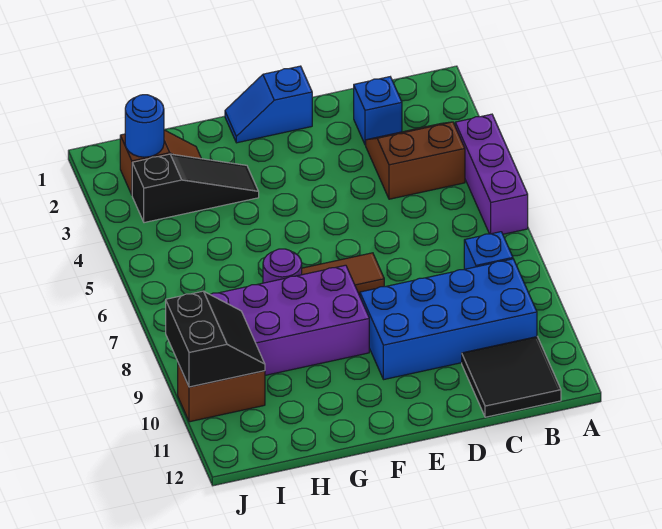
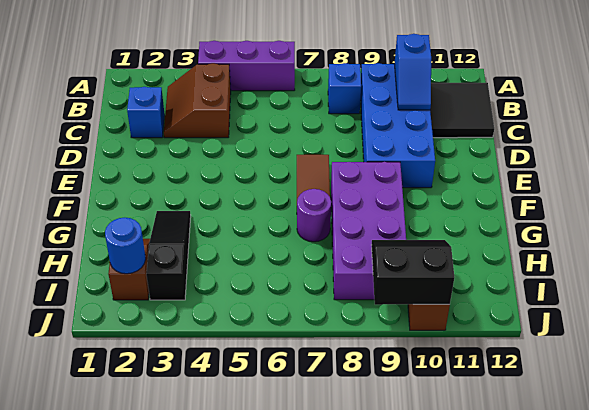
blue 1x2 slope [225,66,312,143] -> blue 1x2 slope moved to [394,34,431,110]

